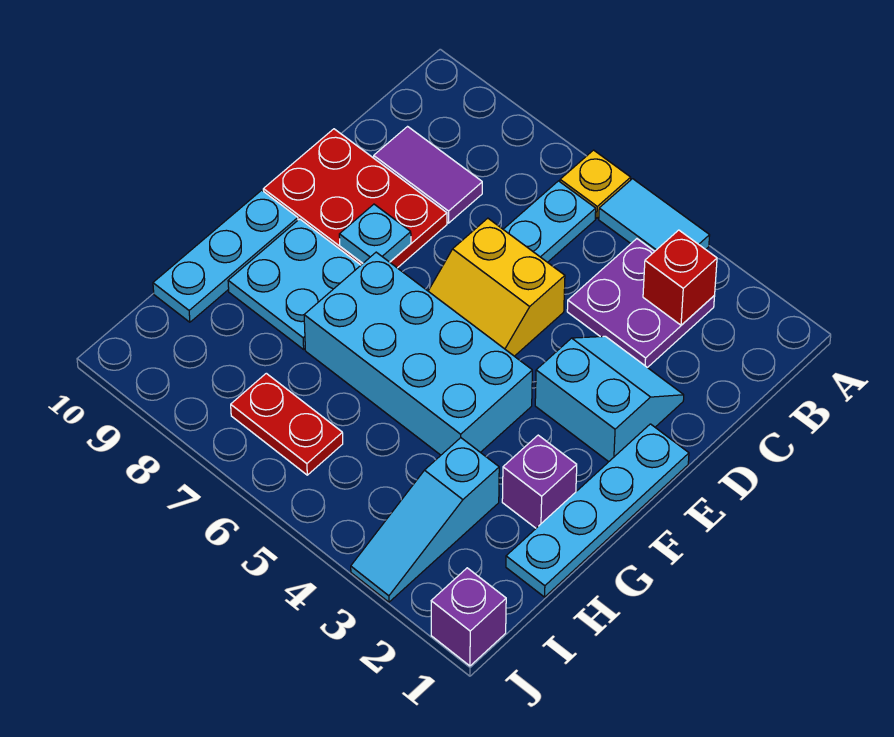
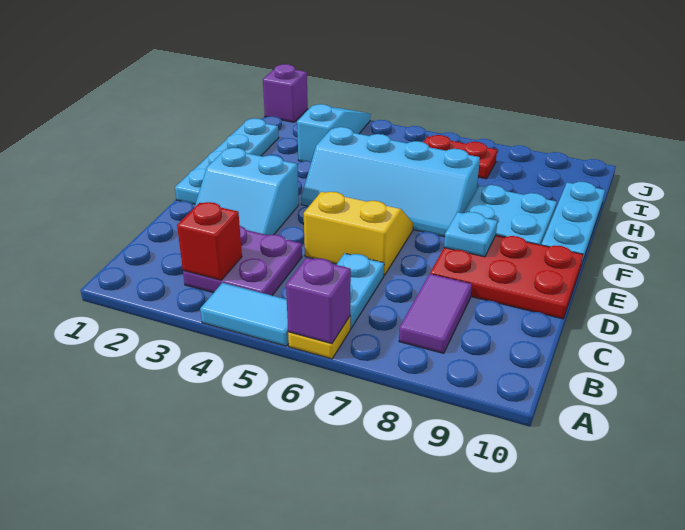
purple 1x2 tile [374,127,482,223] -> purple 1x2 tile turned to [399,274,472,353]
cyan 2x4 brick [304,252,532,455] -> cyan 2x4 slope [301,127,480,237]
purple 1x1 brick [502,435,577,528] -> purple 1x1 brick moved to [286,258,351,344]

